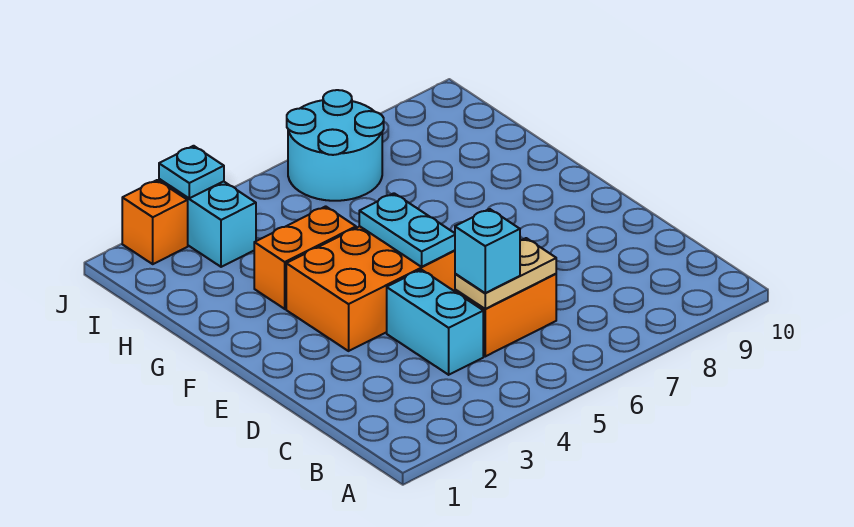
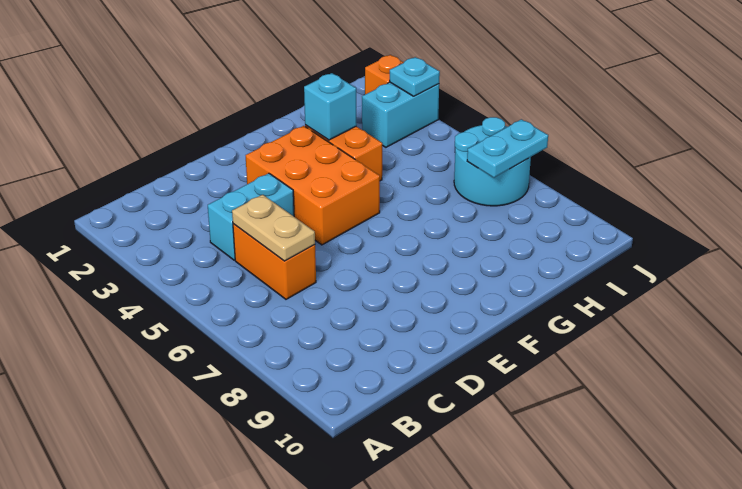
cyan 1x1 brick [455,209,520,293] -> cyan 1x1 brick moved to [304,73,357,140]
cyan 1x2 plate [359,193,455,267] -> cyan 1x2 plate moved to [467,119,548,178]

